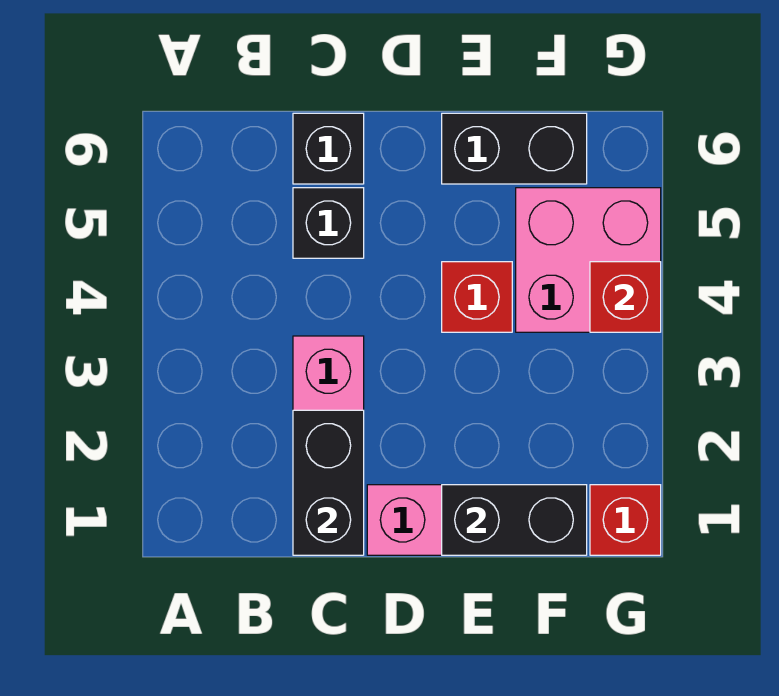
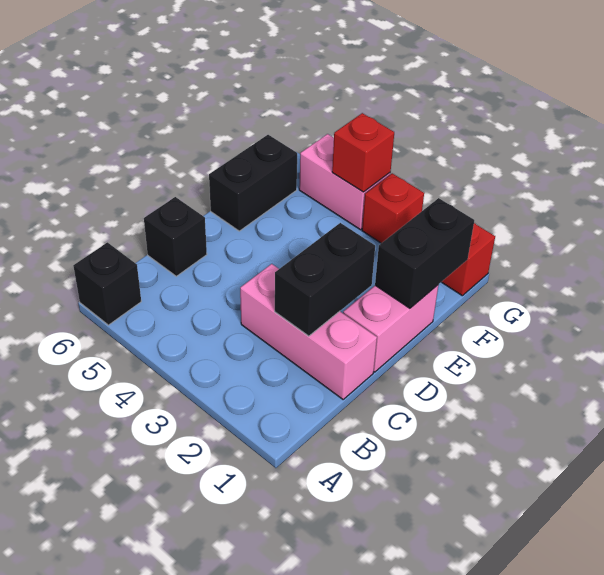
black 1x2 brick [293,410,364,555] -> black 1x2 brick turned to [275,223,375,336]
black 1x1 brick [293,188,364,258] -> black 1x1 brick moved to [73,242,141,325]
red 1x1 brick [442,262,512,332] -> red 1x1 brick moved to [362,173,424,243]
pink 2x2 brick [516,188,661,332] -> pink 1x2 brick [299,134,390,230]

